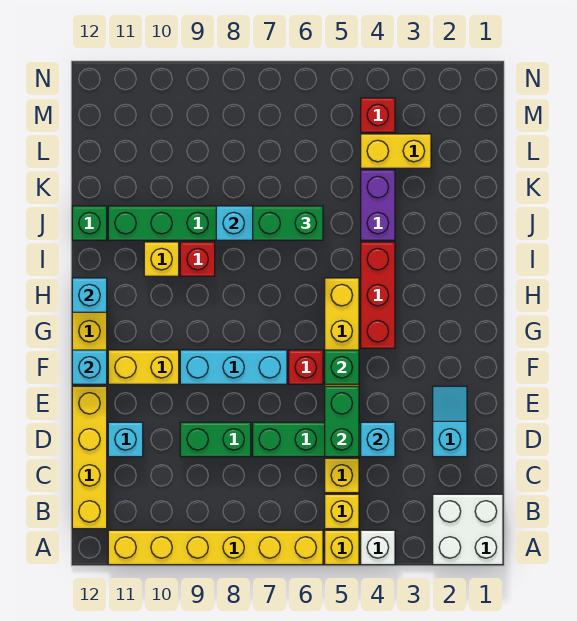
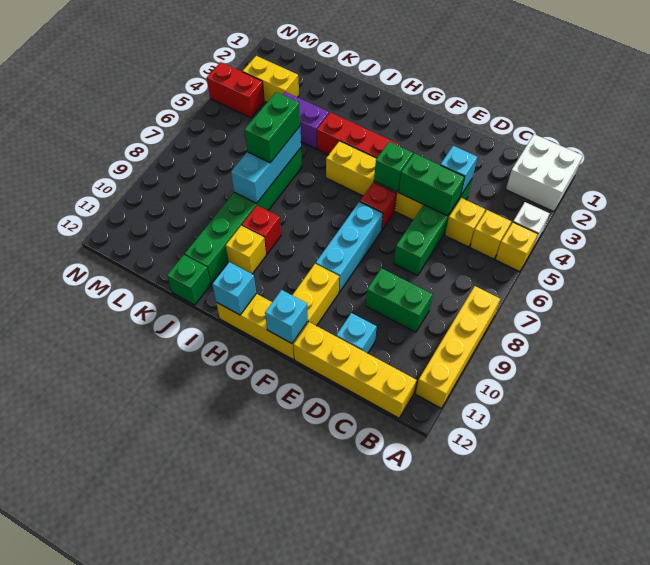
yellow 1x6 brick [108,530,323,565] -> yellow 1x4 brick [416,286,500,408]
cyan 1x2 slope [433,386,467,457] -> none
green 1x2 brick [180,422,251,457] -> green 1x2 brick turned to [366,268,433,332]
yellow 1x2 brick [361,134,431,168] -> yellow 1x2 brick turned to [243,56,299,102]
red 1x1 brick [361,98,395,132] -> red 1x2 brick [207,62,264,118]

